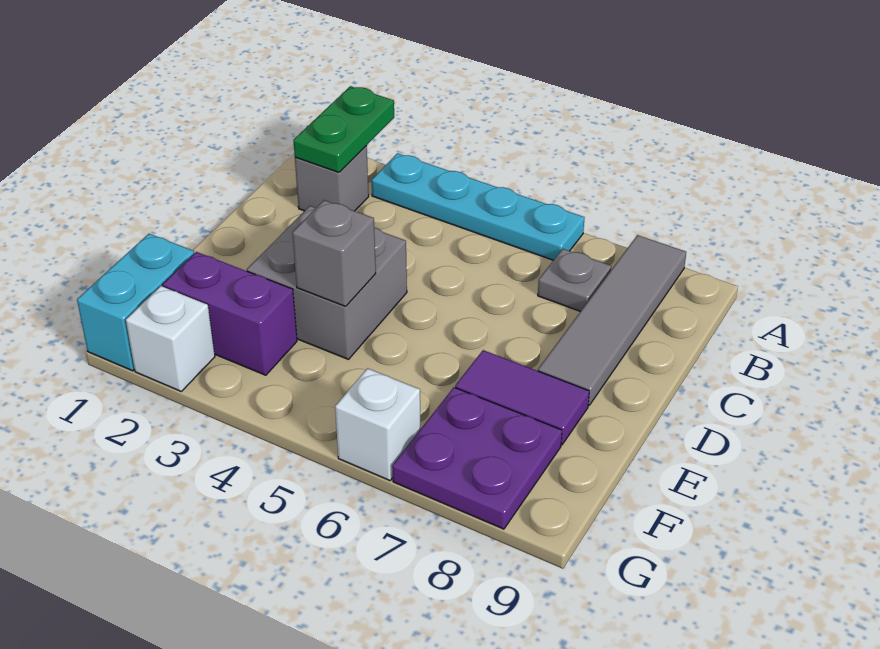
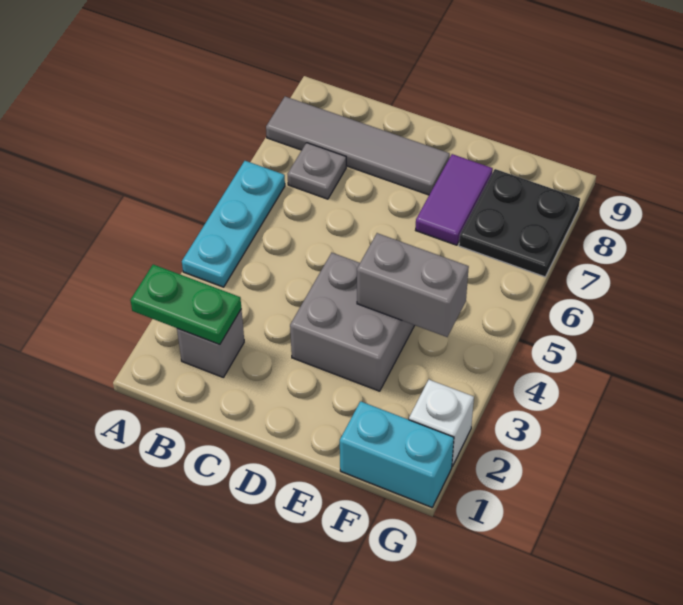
cyan 1x4 plate [372,153,585,260] -> cyan 1x3 plate [182,161,285,287]
grey 1x1 brick [292,200,376,306] -> grey 1x2 brick [357,233,469,337]
purple 1x2 brick [163,252,297,375] -> none
purple 2x2 plate [392,387,562,529] -> black 2x2 plate [459,169,580,277]
white 1x1 brick [335,368,420,481] -> none

